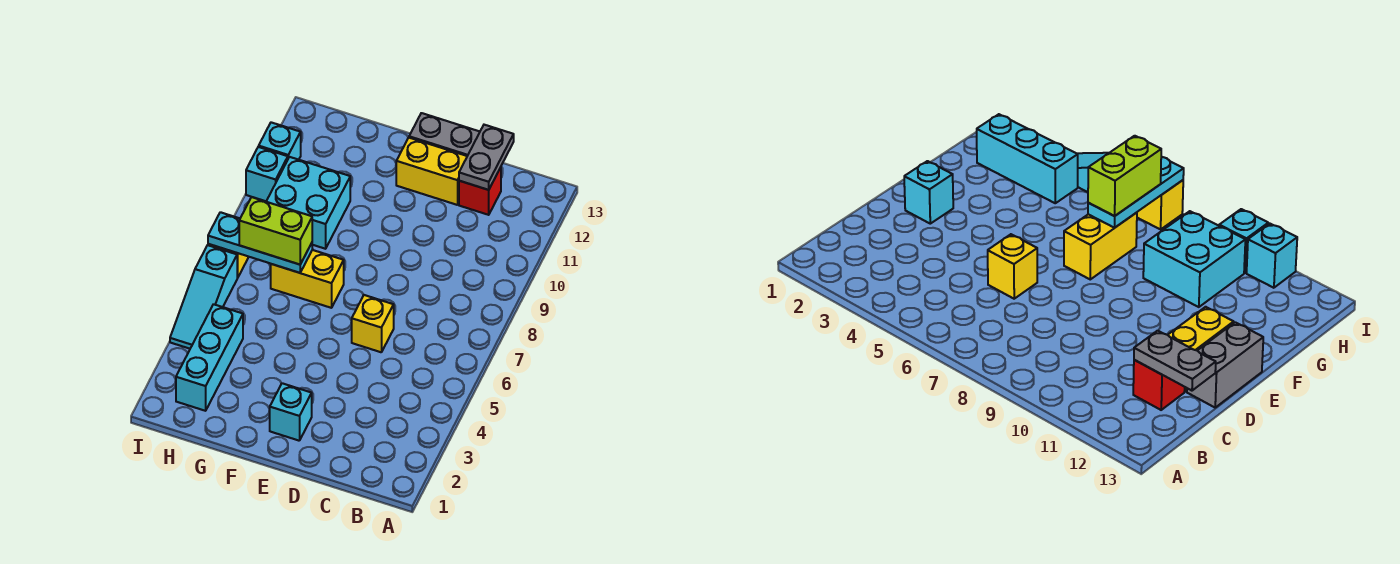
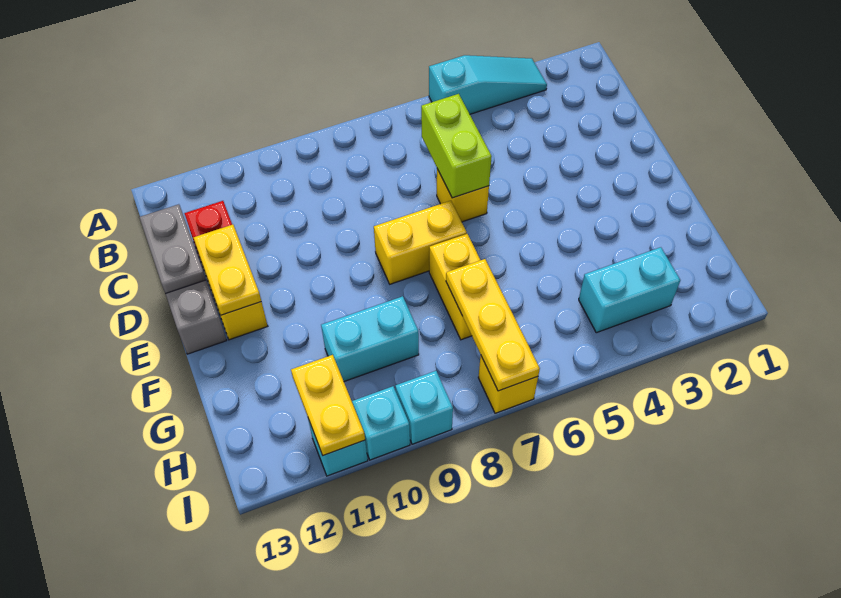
grey 1x2 plate [459,125,514,190] -> grey 1x2 plate turned to [140,204,206,293]
none -> yellow 1x2 plate [194,224,261,315]
cyan 1x1 brick [270,383,312,441] -> cyan 1x1 brick moved to [395,371,453,444]
none -> yellow 1x2 brick [374,201,467,284]
cyan 1x3 plate [208,212,312,273] -> yellow 1x3 plate [446,259,540,391]
lime 1x2 brick [239,197,312,264] -> lime 1x2 brick moved to [421,94,492,198]
cyan 2x2 brick [266,157,350,249] -> cyan 1x2 brick [321,296,419,382]
cyan 1x3 brick [176,304,243,411] -> cyan 1x2 brick [579,247,680,333]
none -> yellow 1x2 plate [291,355,365,456]
cyan 1x3 slope [170,245,237,349] -> cyan 1x3 slope moved to [429,55,547,114]

